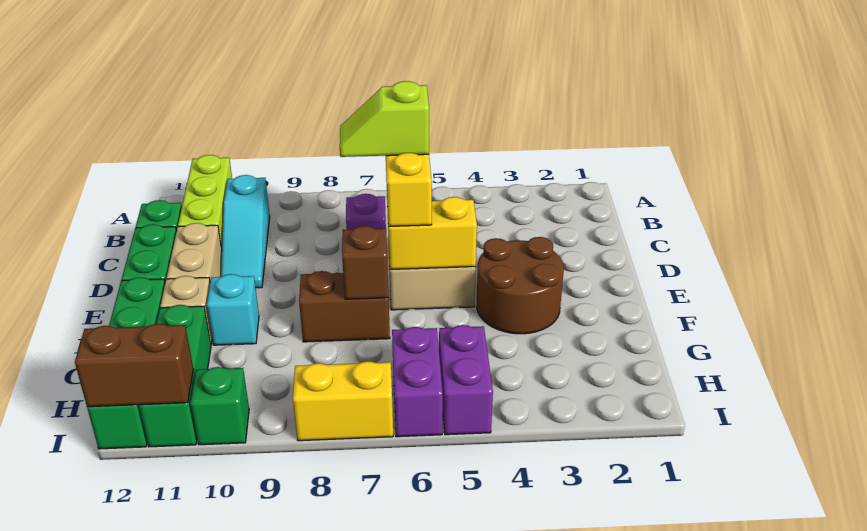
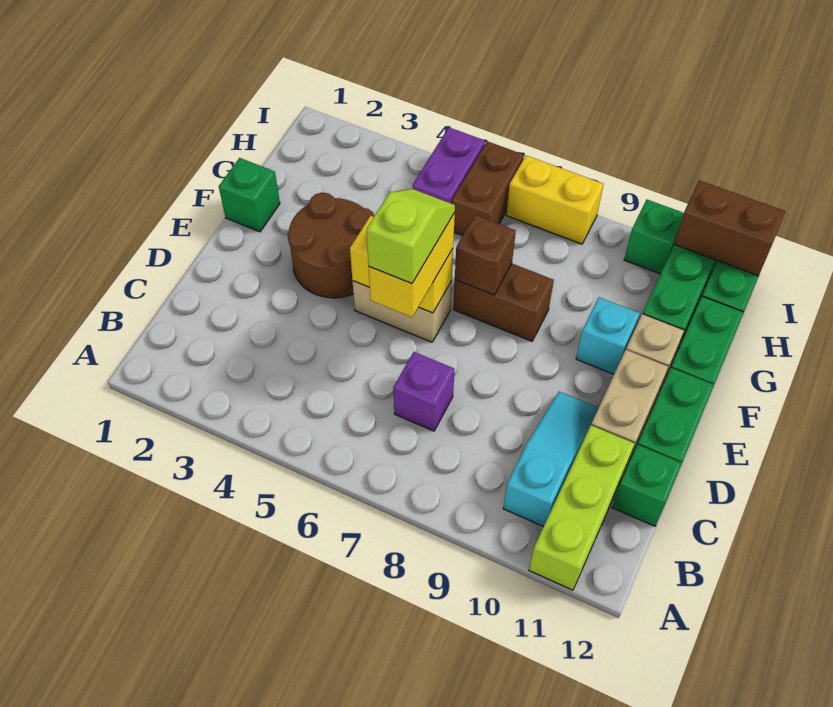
lime 1x2 slope [340,81,429,157] -> lime 1x2 slope turned to [366,189,455,284]
none -> green 1x1 brick [219,158,280,232]
purple 1x2 brick [392,327,443,437] -> brown 1x2 brick [452,141,524,236]

